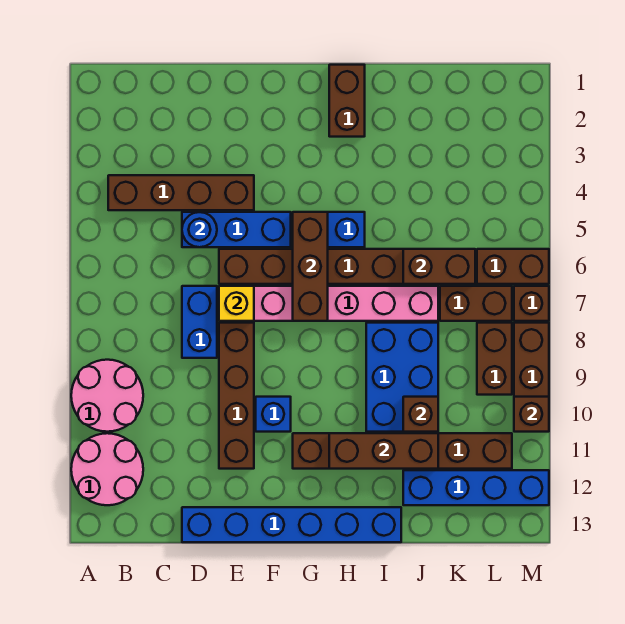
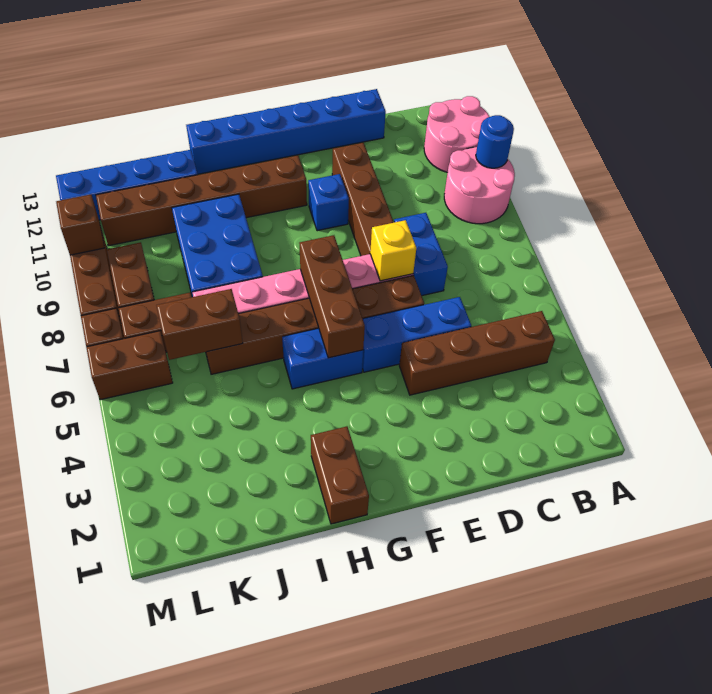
blue 1x1 round brick [182,212,217,247] -> blue 1x1 round brick moved to [476,115,514,168]
brown 1x3 brick [329,433,438,469] -> none
brown 1x1 brick [403,397,438,432] -> none

